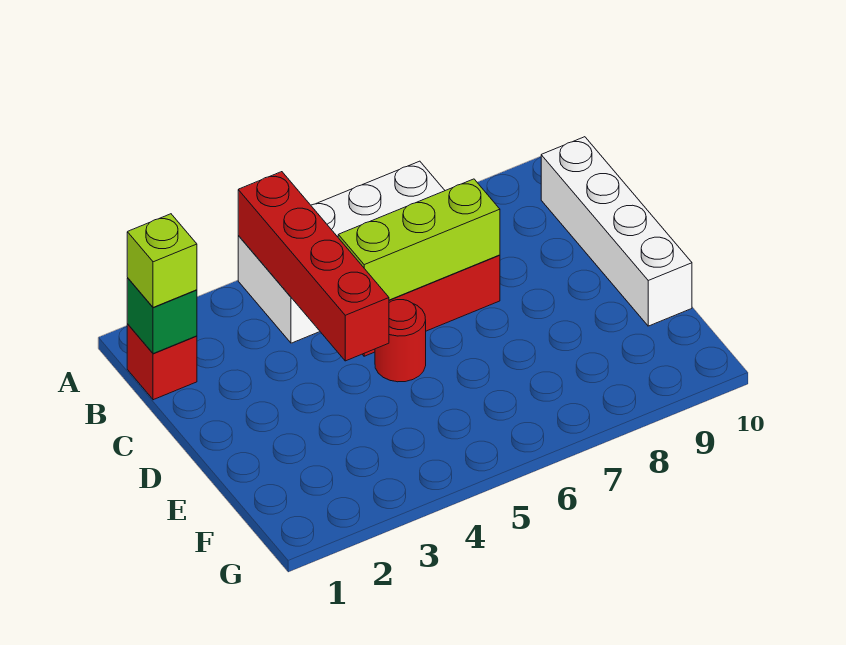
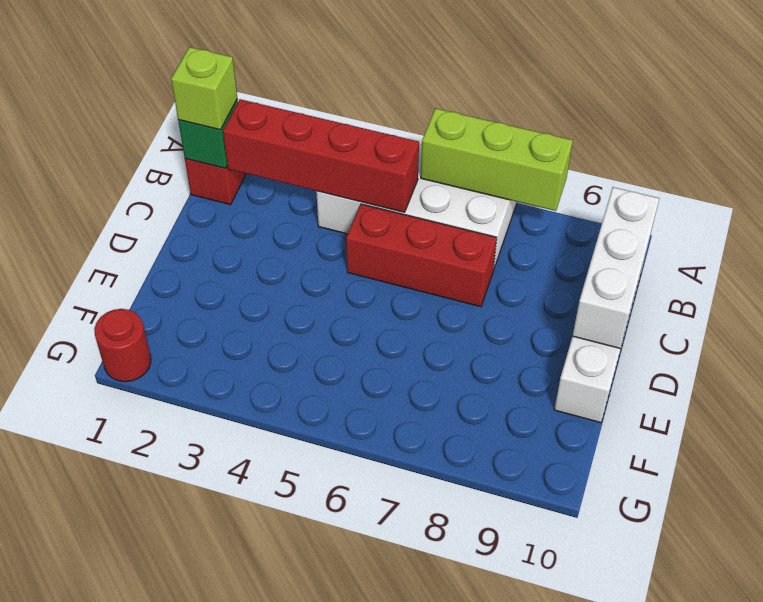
red 1x4 brick [238,172,389,361] -> red 1x4 brick turned to [223,99,419,212]
none -> white 1x3 brick [573,187,659,348]
lime 1x3 brick [338,179,500,300] -> lime 1x3 brick moved to [421,108,573,211]
red 1x1 round brick [375,300,426,382] -> red 1x1 round brick moved to [94,309,151,382]

